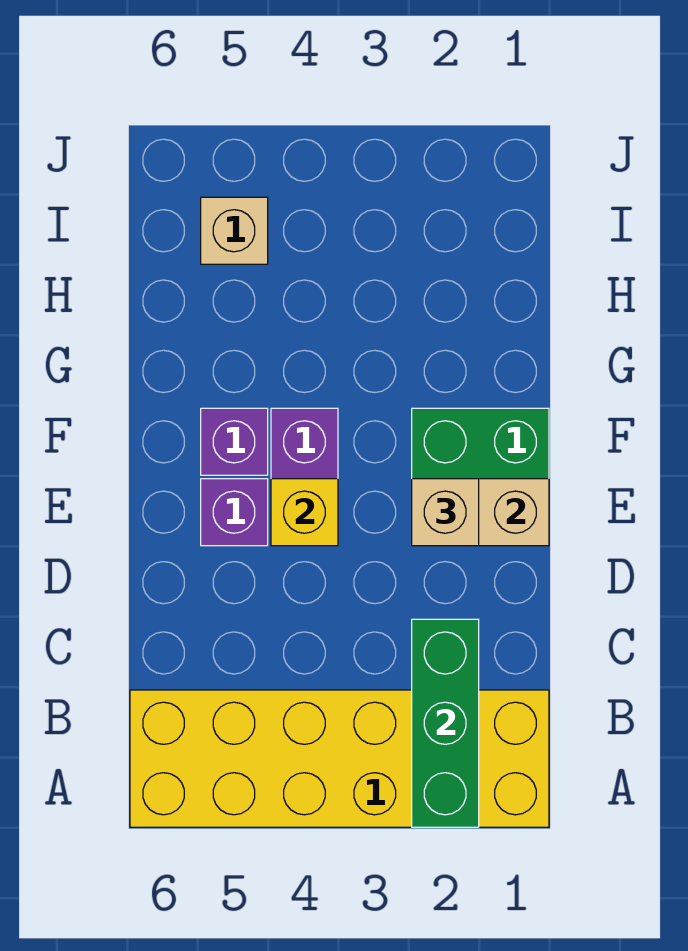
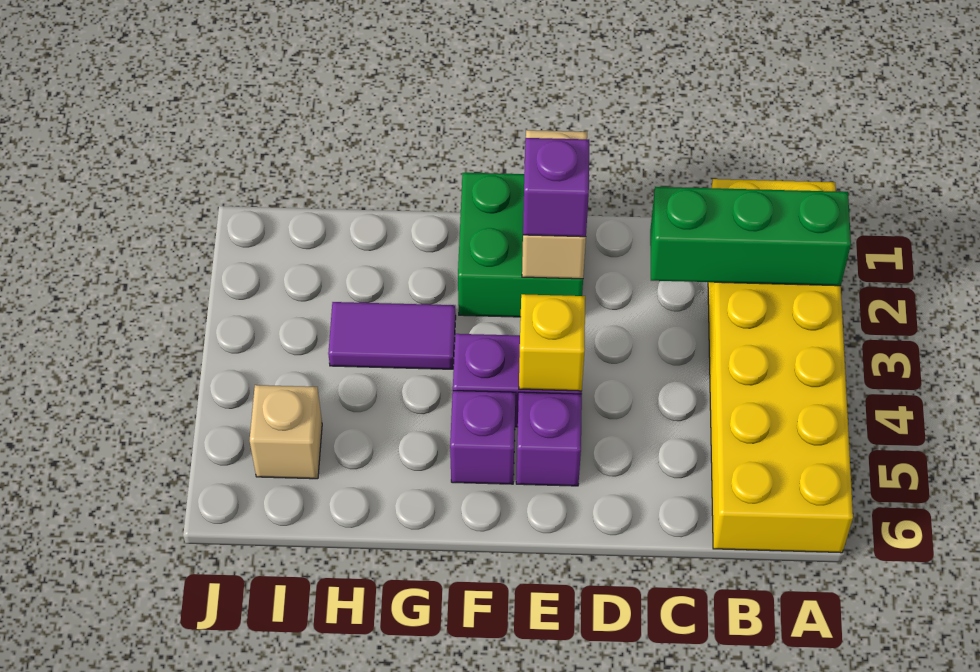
tan 1x1 brick [412,479,479,546] -> purple 1x1 brick [523,138,589,237]
none -> purple 1x2 tile [328,302,456,369]

